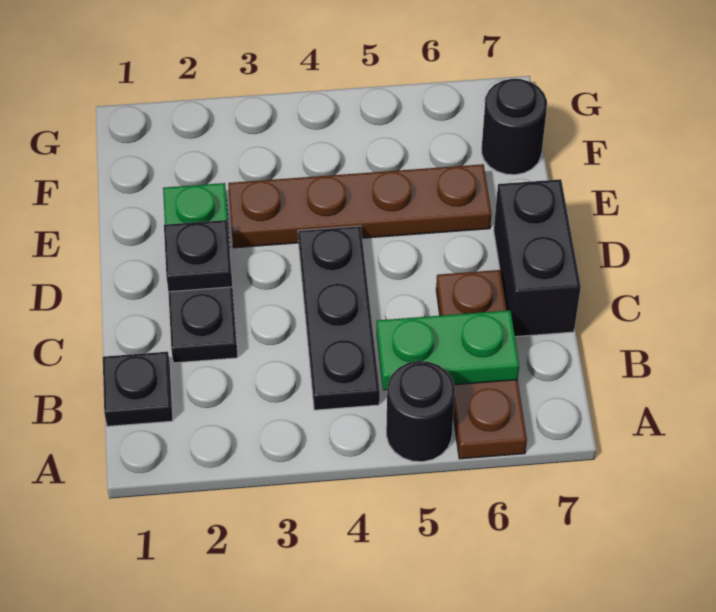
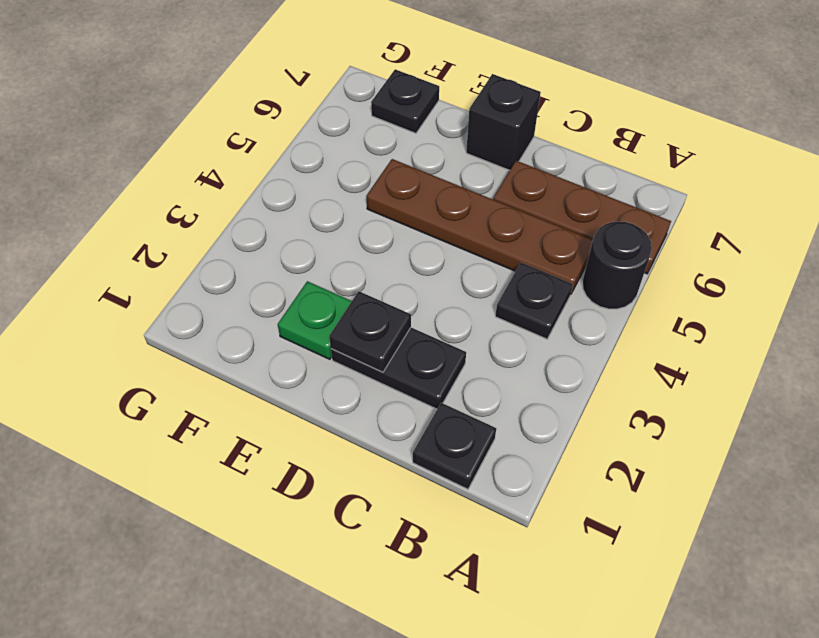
black 1x3 plate [298,226,380,410] -> black 1x1 plate [495,263,573,339]
green 1x2 plate [377,310,519,390] -> none
black 1x2 brick [494,179,581,337] -> black 1x1 brick [466,74,541,170]
brown 1x4 plate [228,164,491,248] -> brown 1x4 plate turned to [366,159,593,293]
black 1x1 round brick [482,79,547,175] -> black 1x1 plate [371,69,439,133]

